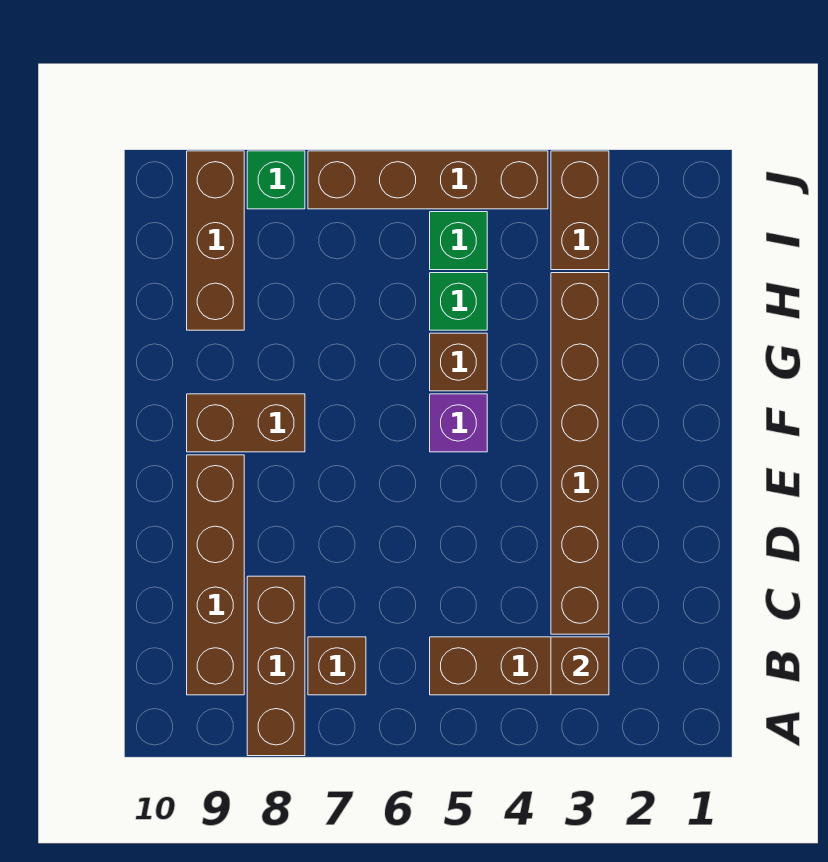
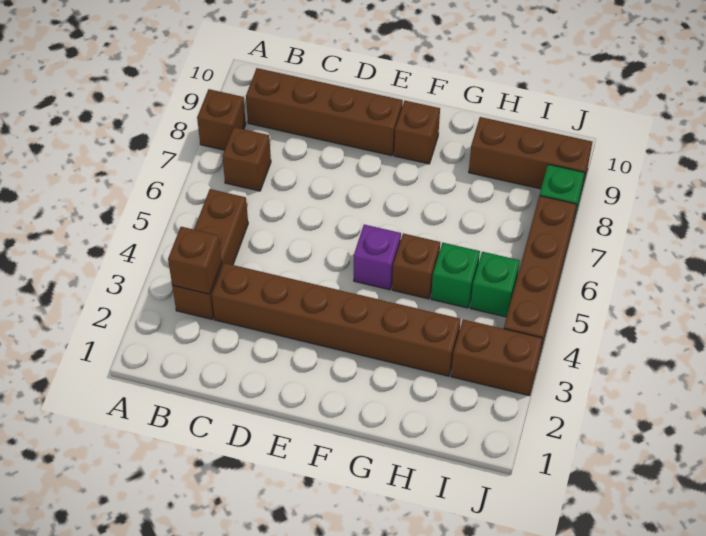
brown 1x3 brick [247,576,305,756] -> brown 1x1 brick [197,89,246,150]
brown 1x2 brick [187,394,305,452] -> brown 1x1 brick [394,101,440,164]

